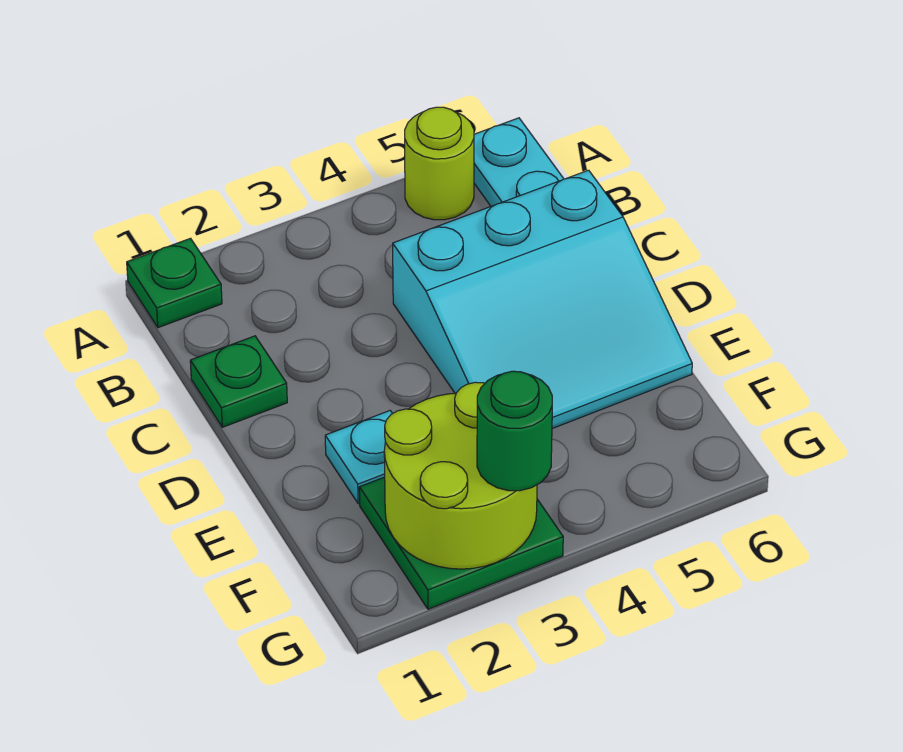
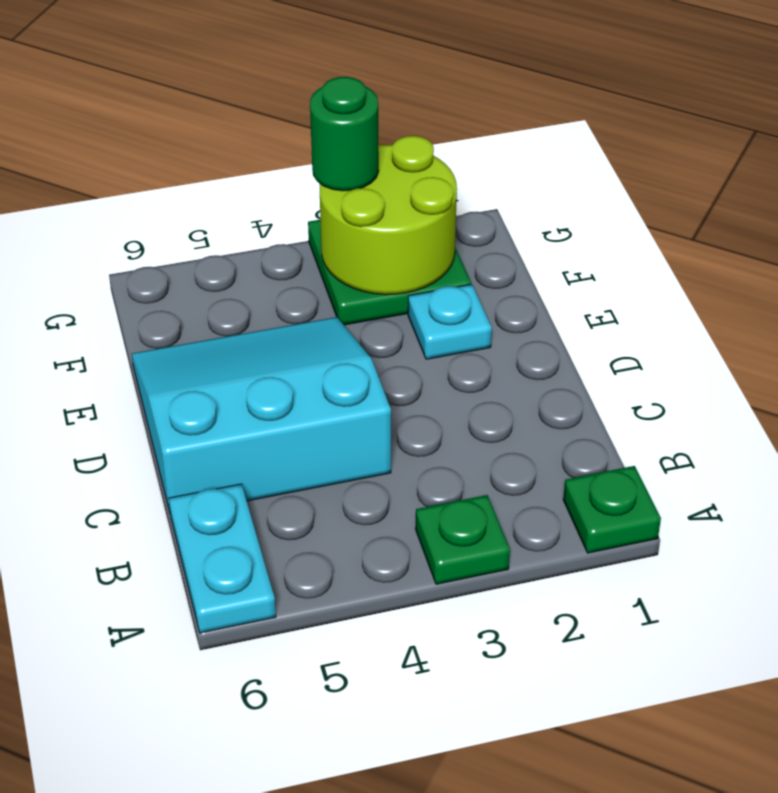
lime 1x1 round brick [405,107,474,220] -> none
green 1x1 plate [190,336,287,427] -> green 1x1 plate moved to [416,495,510,584]

